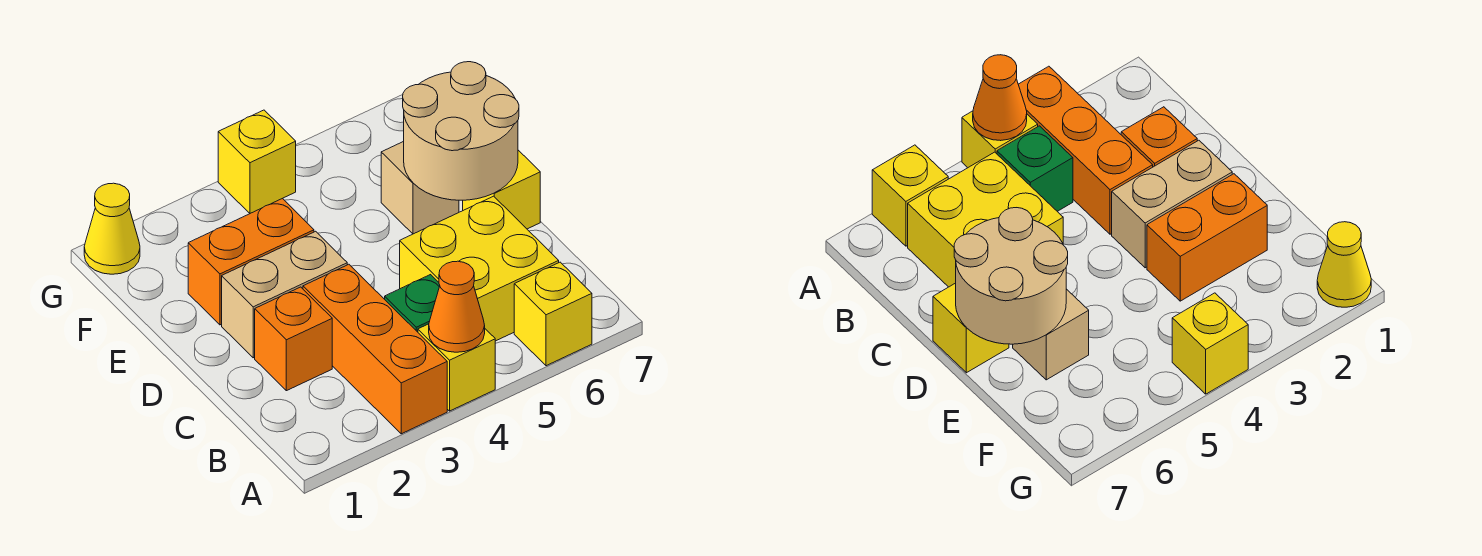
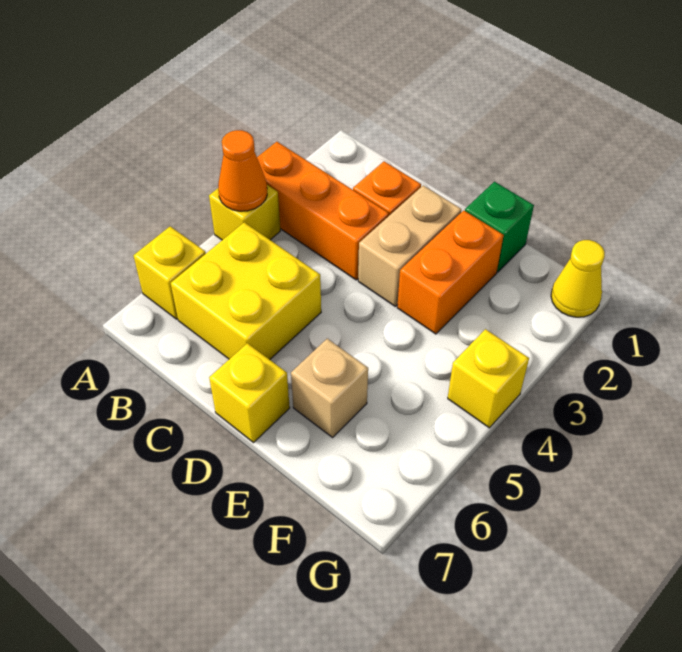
green 1x1 brick [385,275,440,332] -> green 1x1 brick moved to [465,182,534,272]
tan 2x2 round brick [403,62,519,200] -> none

